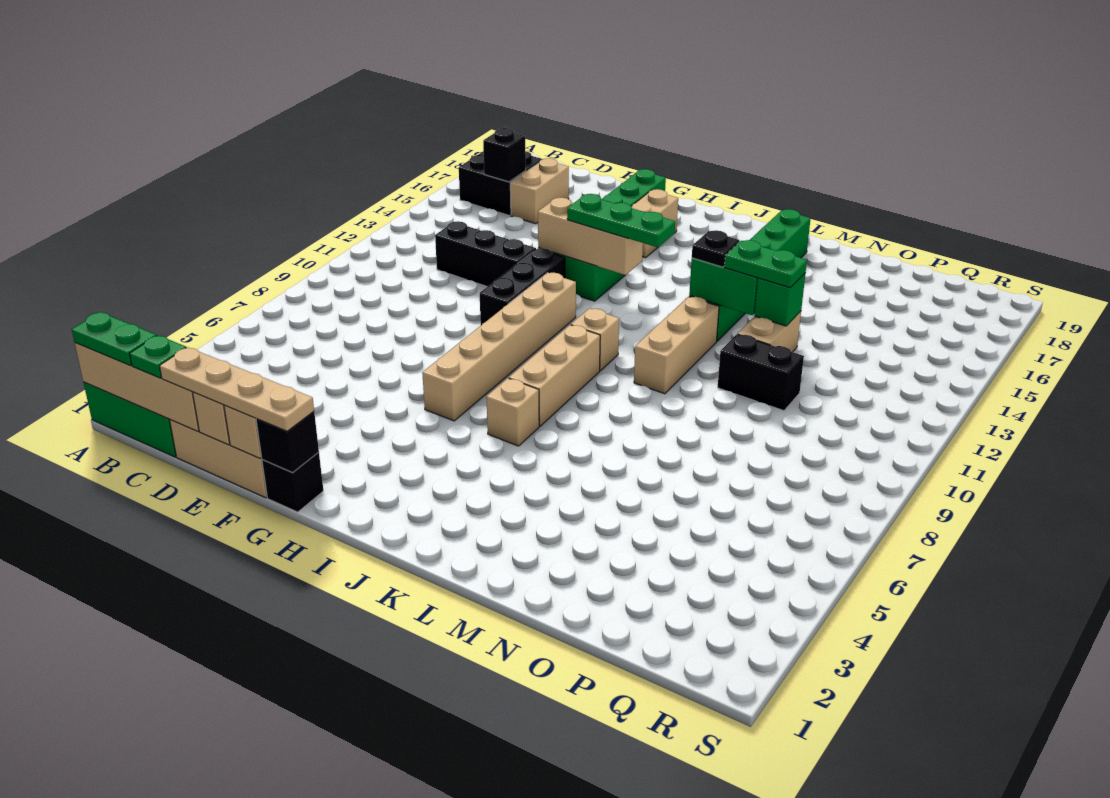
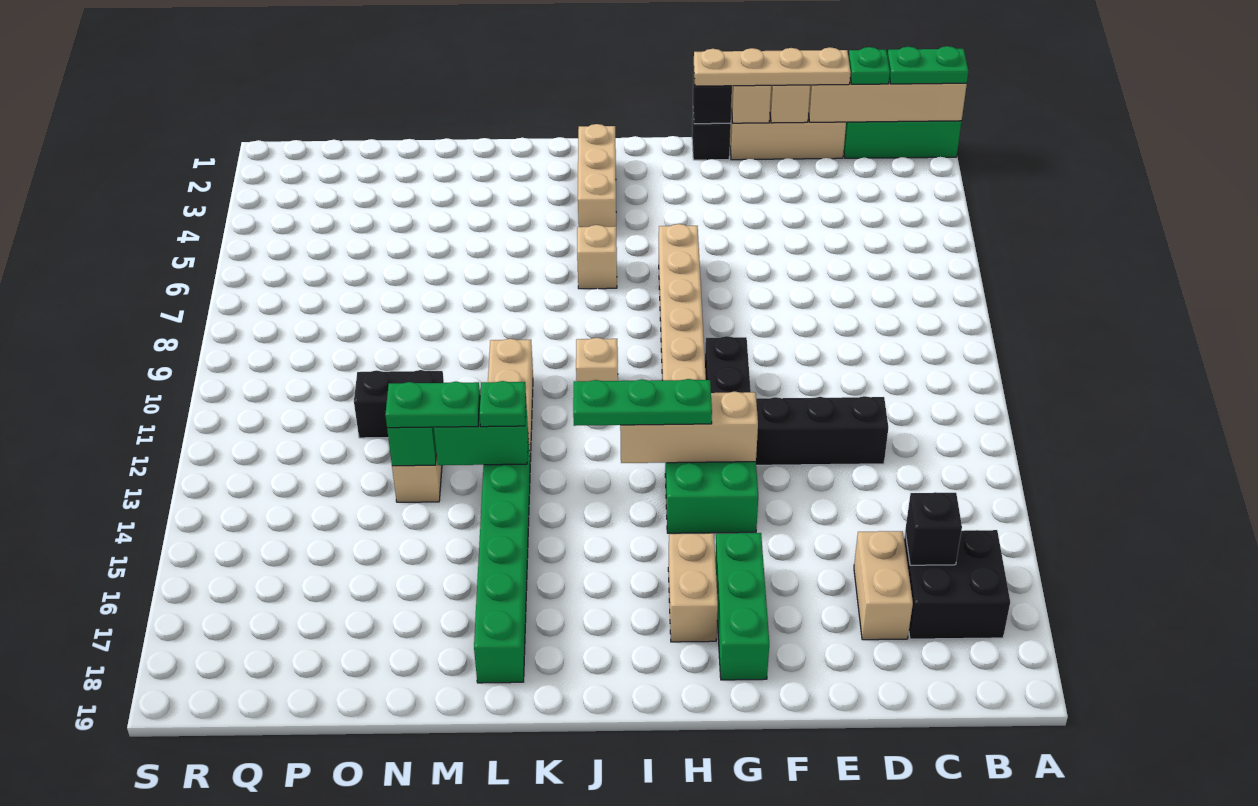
tan 1x3 brick [509,325,600,426] -> tan 1x3 brick moved to [578,124,616,227]
black 1x1 plate [692,230,740,267] -> green 1x1 plate [479,381,526,427]

